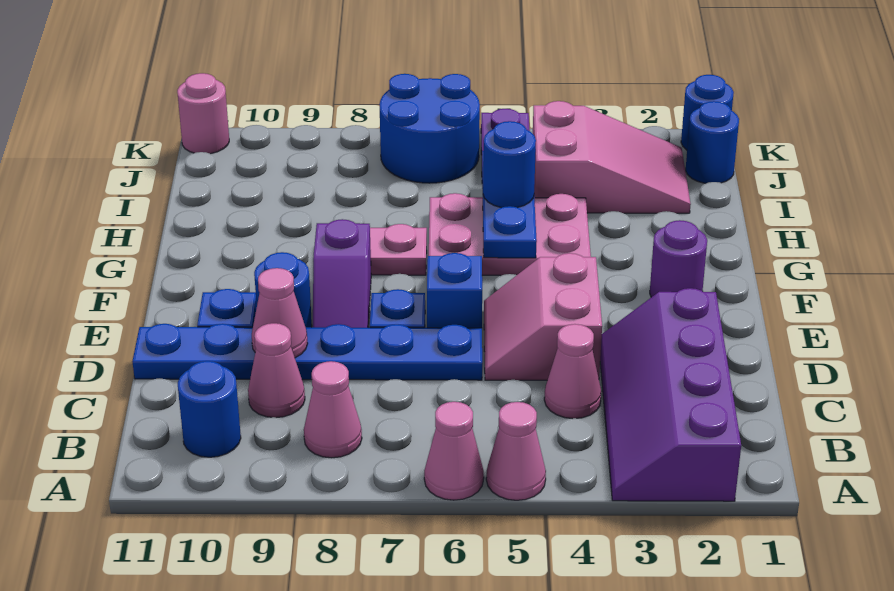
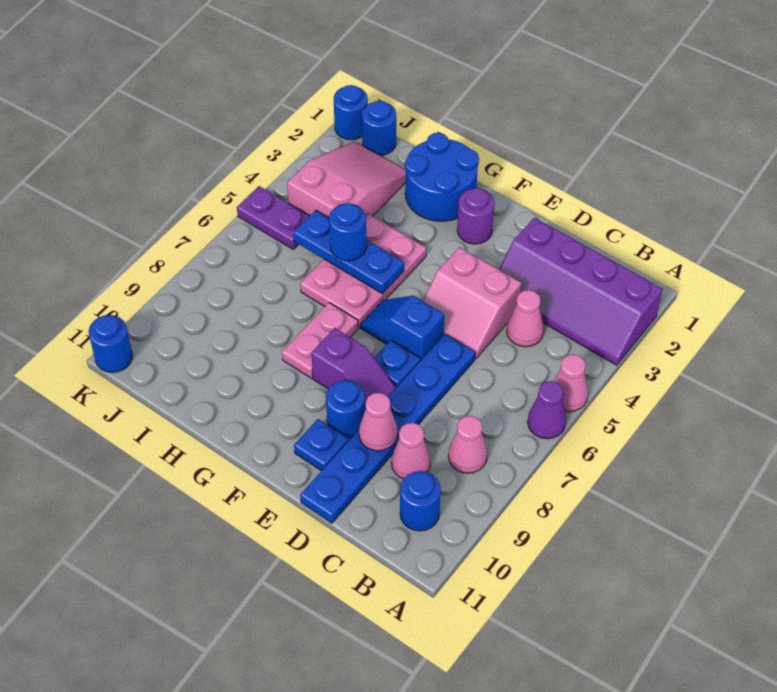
pink 1x1 cone [424,402,484,500] -> purple 1x1 cone [527,381,566,439]
blue 2x2 round brick [380,74,480,183] -> blue 2x2 round brick moved to [405,133,479,221]
pink 1x1 round brick [177,73,229,154] -> blue 1x1 round brick [89,315,133,373]

